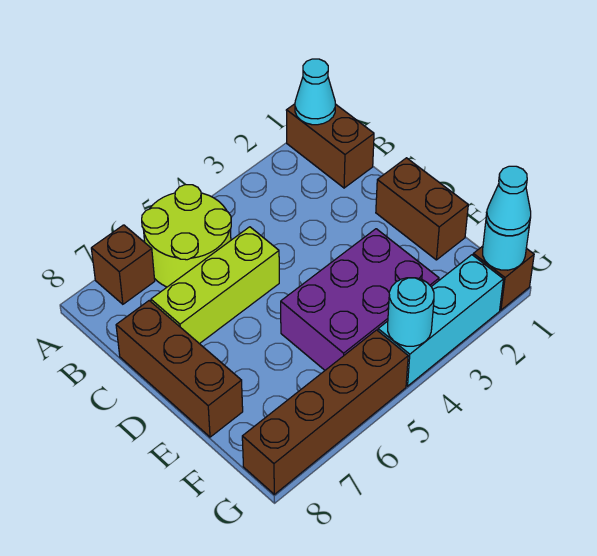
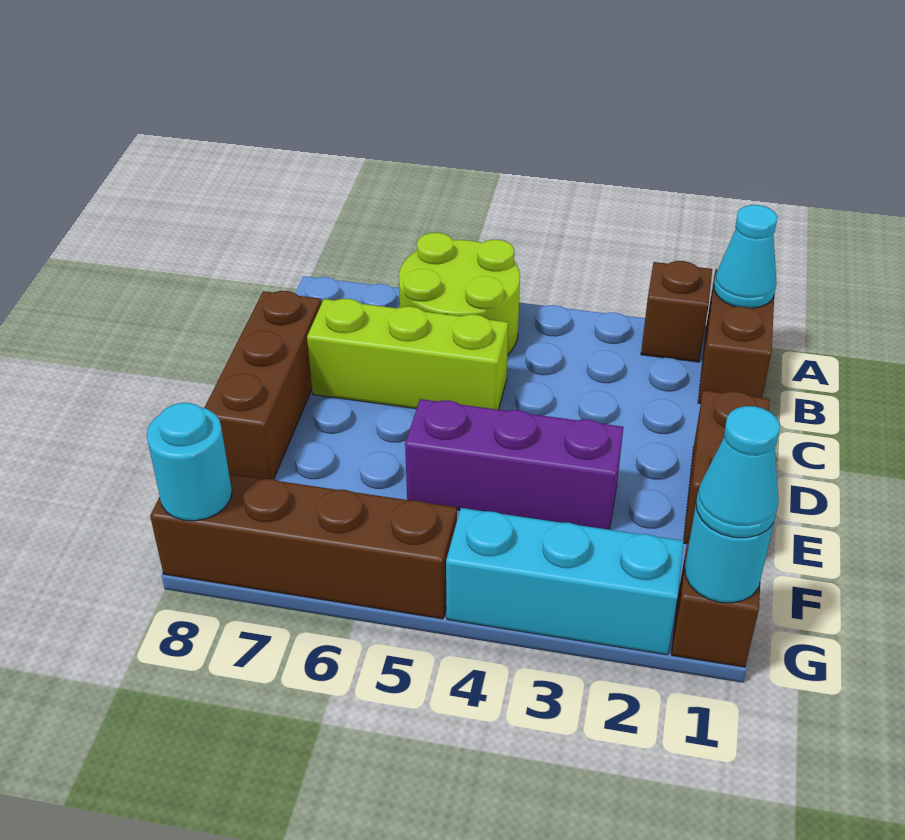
brown 1x1 brick [91,225,155,304] -> brown 1x1 brick moved to [641,261,712,362]
purple 2x3 brick [281,229,439,370] -> purple 1x3 brick [405,399,623,530]
cyan 1x1 round brick [388,278,434,346] -> cyan 1x1 round brick moved to [147,403,232,521]

